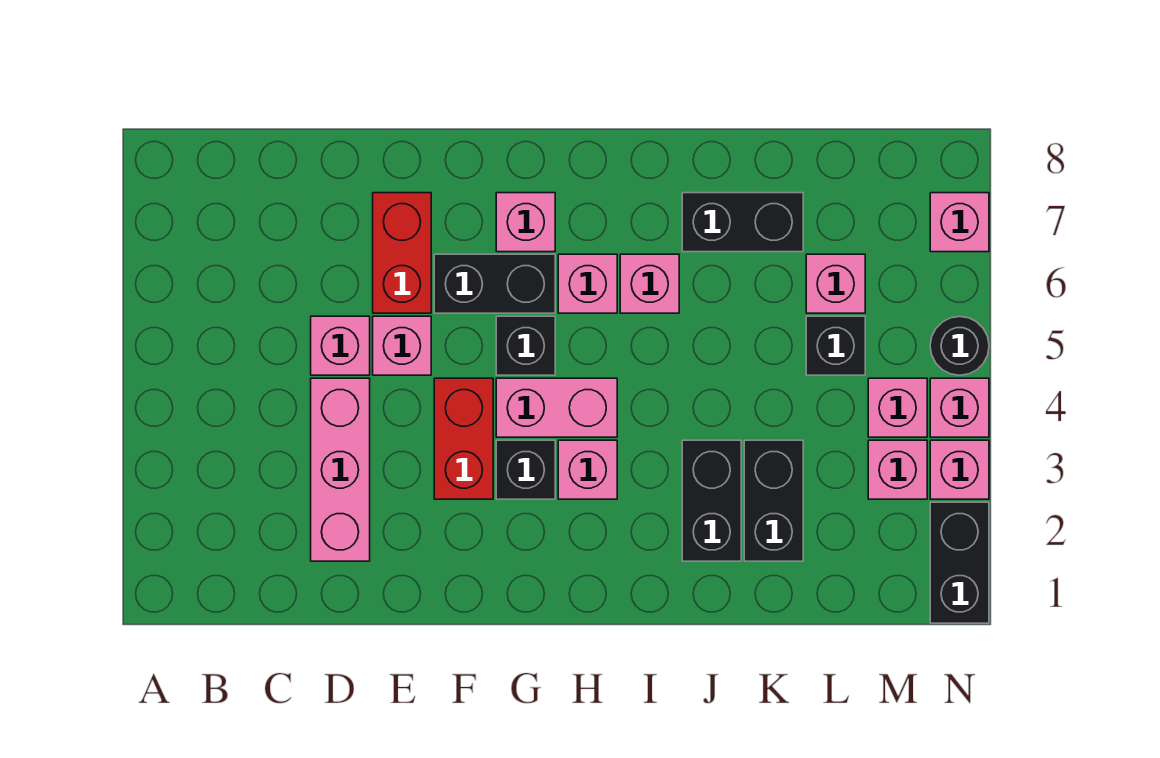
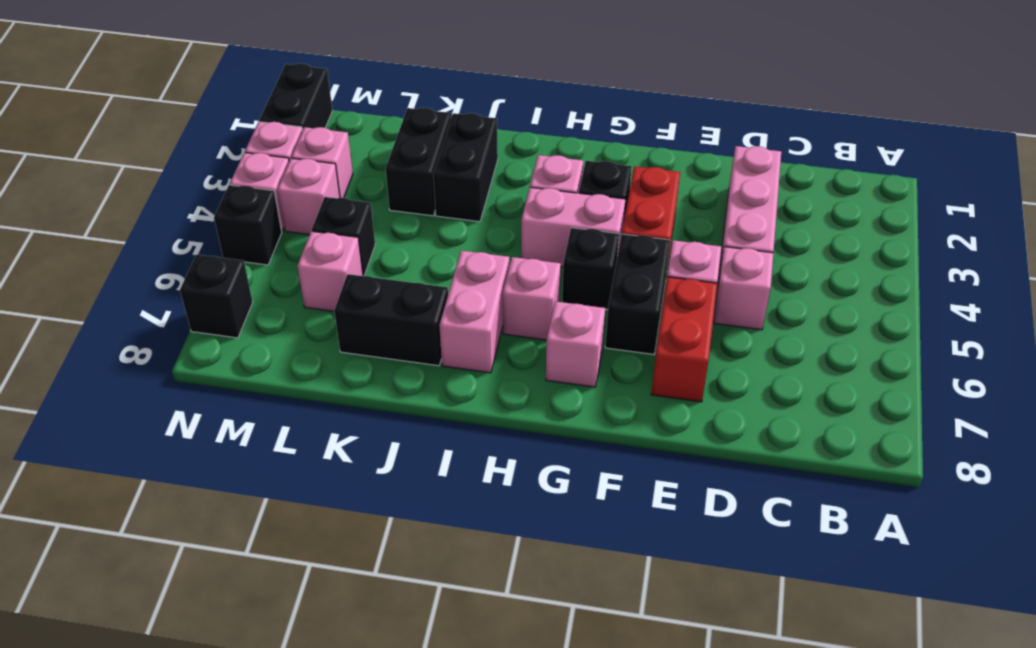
black 1x2 brick [434,254,555,313] -> black 1x2 brick turned to [605,234,670,354]
pink 1x1 brick [620,254,679,313] -> pink 1x2 brick [439,251,509,373]
black 1x1 round brick [930,316,989,375] -> black 1x1 brick [214,185,282,265]
pink 1x1 brick [930,193,989,252] -> black 1x1 brick [180,254,253,338]

